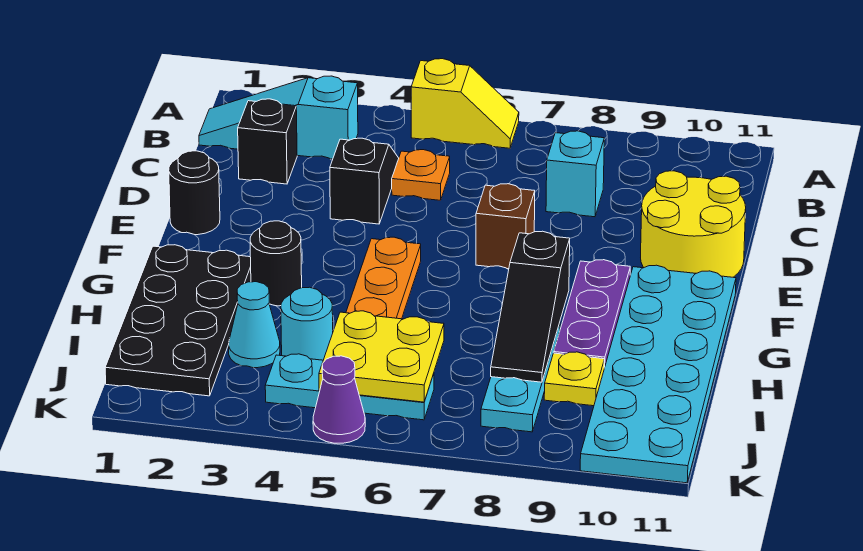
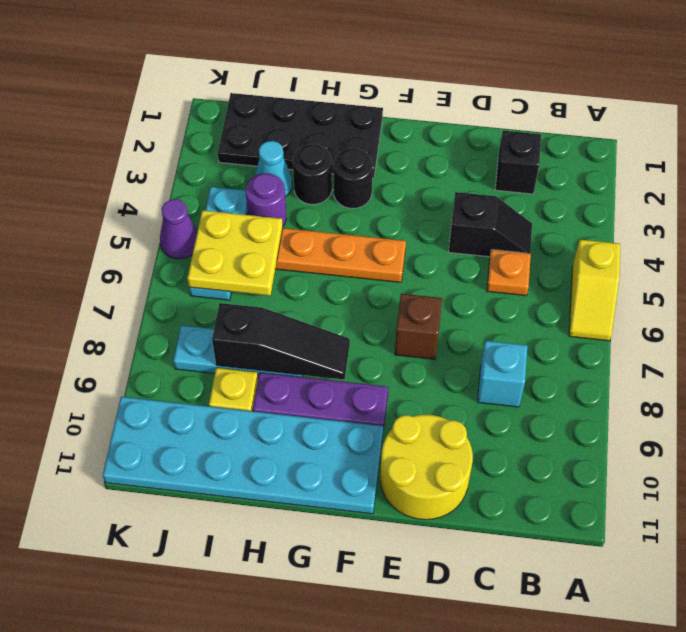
cyan 1x3 slope [199,76,358,159] -> none
black 1x1 round brick [169,151,220,235] -> black 1x1 round brick moved to [293,145,332,204]
black 1x3 slope [491,231,570,382] -> black 1x3 slope turned to [212,303,350,379]
cyan 1x1 round brick [281,287,333,360] -> purple 1x1 round brick [245,173,287,226]

